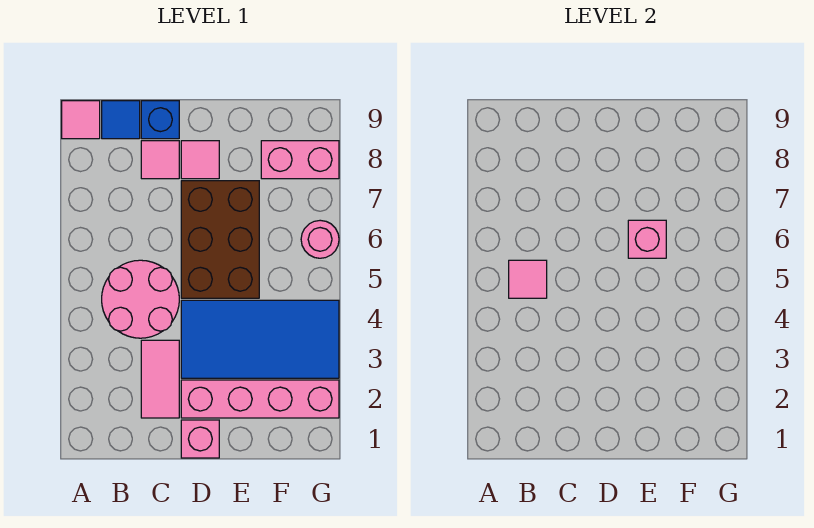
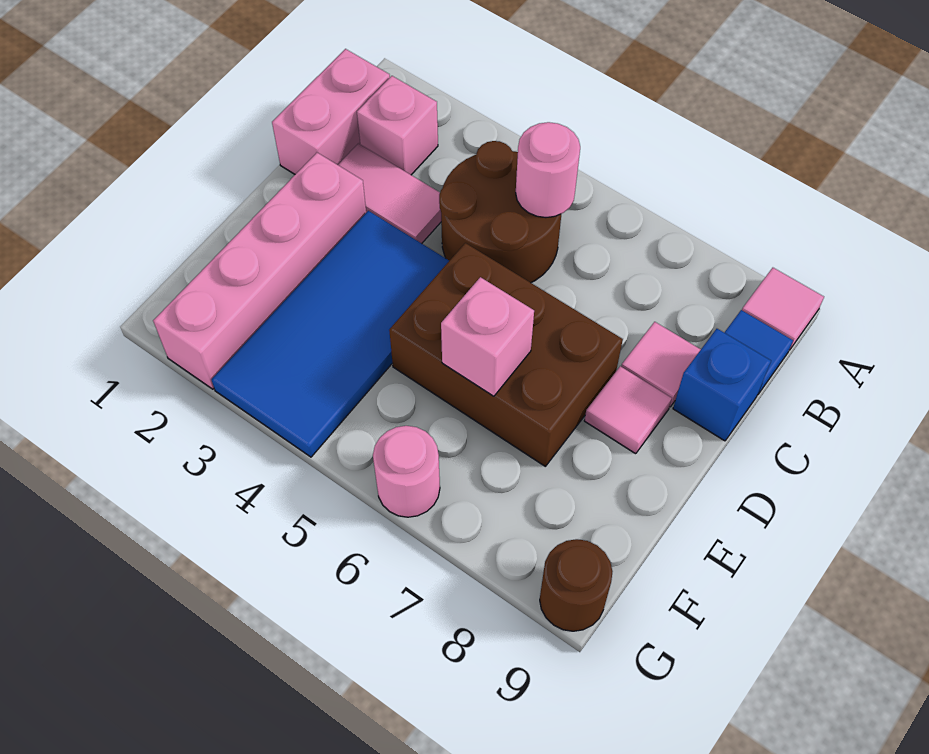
pink 2x2 round brick [102,260,179,338] -> brown 2x2 round brick [439,141,561,283]
pink 1x1 tile [509,260,547,298] -> pink 1x1 round brick [516,122,580,217]
pink 1x1 brick [181,420,219,458] -> pink 1x1 brick moved to [357,76,438,175]
pink 1x2 brick [261,141,339,179] -> pink 1x2 brick moved to [272,49,390,174]
none -> brown 1x1 round brick [540,539,613,631]

